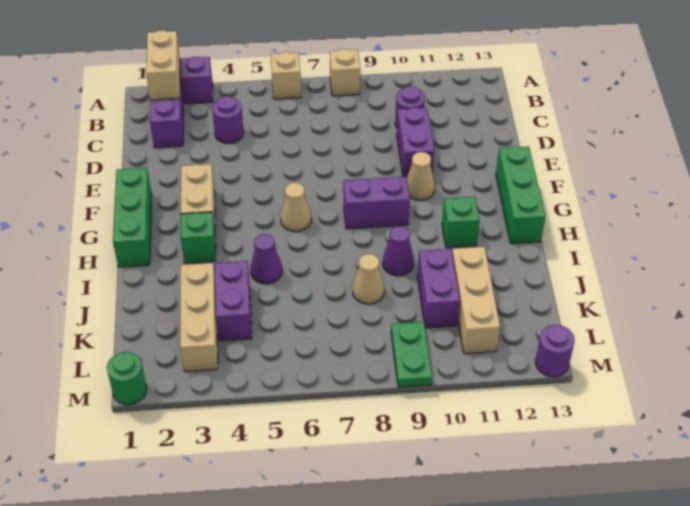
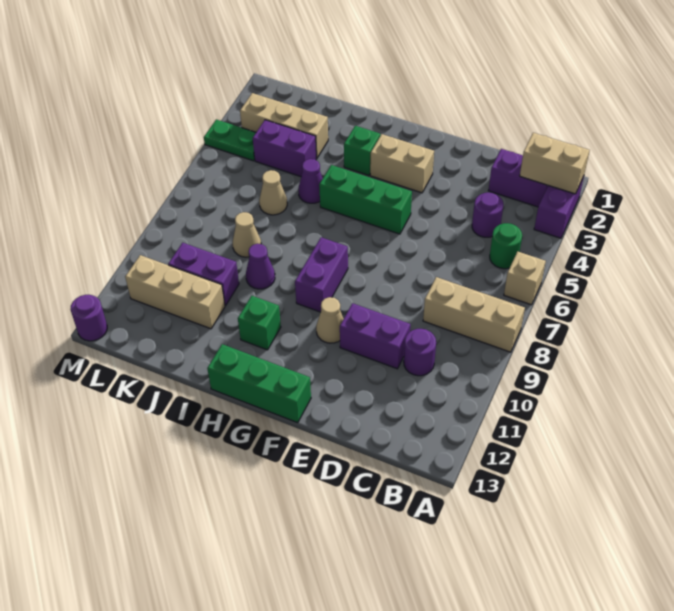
tan 1x1 brick [330,49,360,96] -> tan 1x3 brick [423,277,525,352]
green 1x3 brick [113,168,151,267] -> green 1x3 brick moved to [319,165,412,234]
tan 1x1 cone [281,183,311,232] -> tan 1x1 cone moved to [259,170,287,215]
green 1x2 plate [391,321,432,387] -> green 1x2 plate moved to [204,119,256,161]
green 1x1 round brick [107,352,147,405] -> green 1x1 round brick moved to [490,223,522,269]

